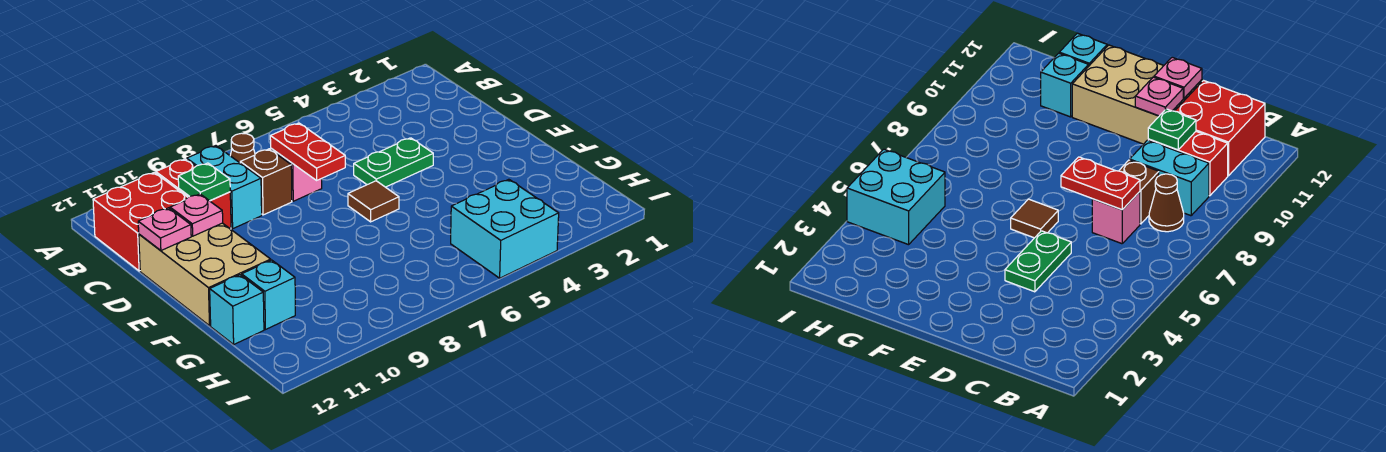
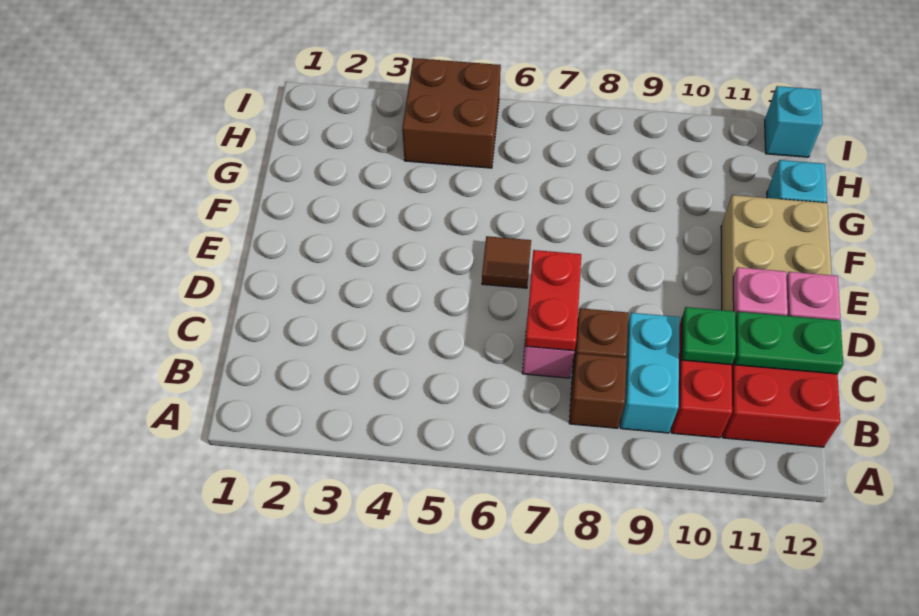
brown 1x1 cone [230,133,255,163] -> brown 1x1 brick [569,353,627,428]
green 1x2 plate [354,138,433,187] -> green 1x2 plate moved to [734,312,843,374]
cyan 1x1 brick [242,260,295,330] -> cyan 1x1 brick moved to [765,86,823,157]
cyan 2x2 brick [451,179,559,278] -> brown 2x2 brick [402,58,501,168]

